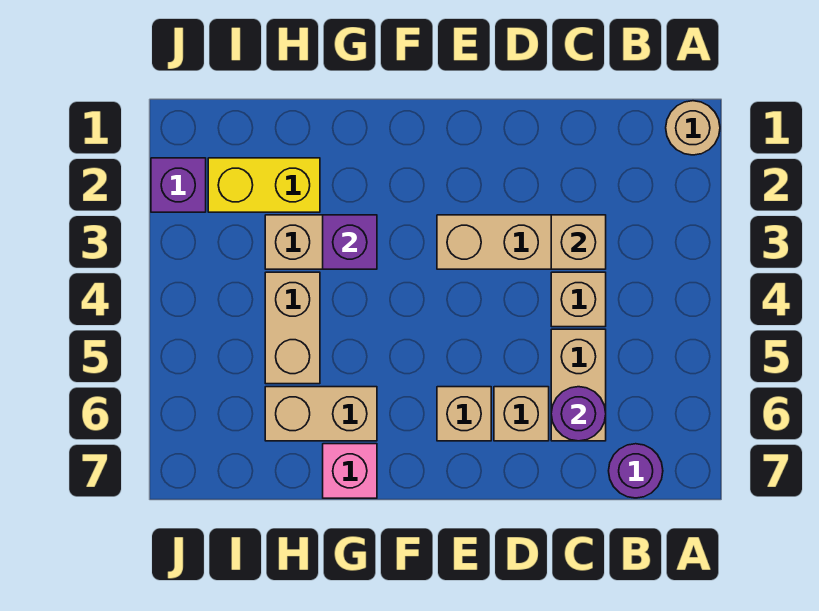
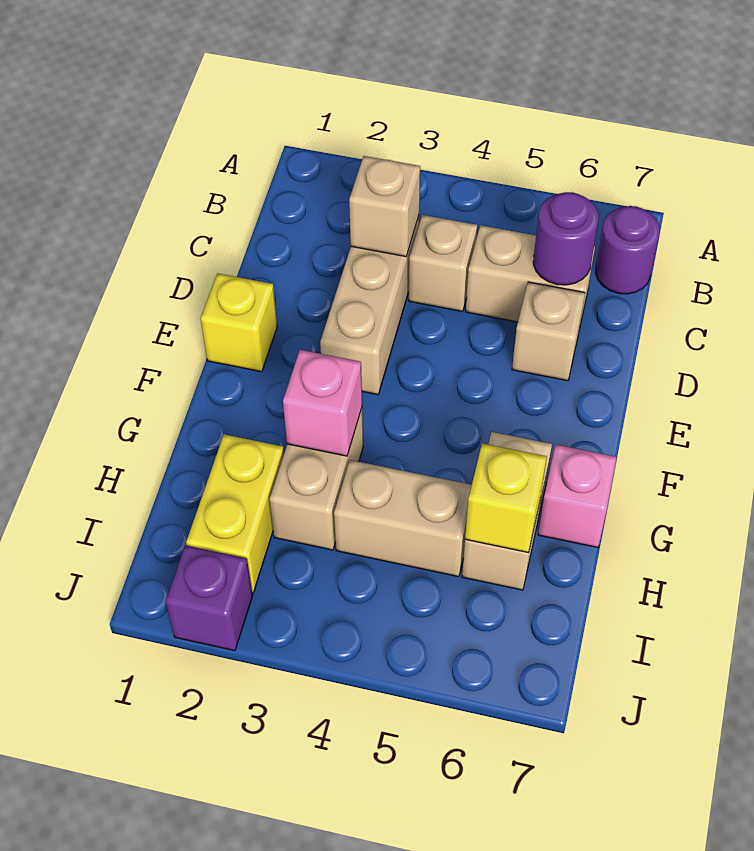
tan 1x1 round brick [666,101,720,155] -> none
none -> yellow 1x1 brick [201,273,277,372]
tan 1x1 brick [437,387,491,441] -> none
purple 1x1 brick [323,215,377,269] -> pink 1x1 brick [283,350,362,456]
none -> yellow 1x1 brick [465,443,547,553]

